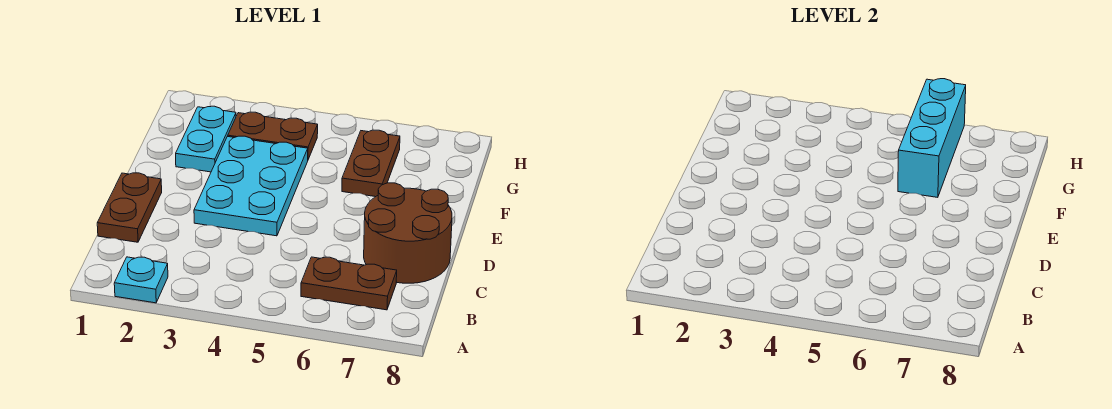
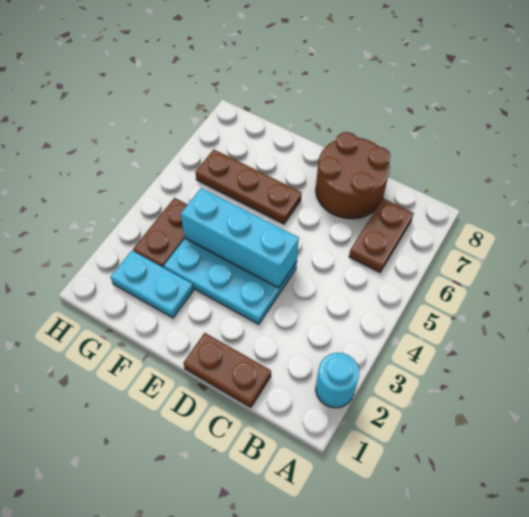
cyan 1x1 plate [114,257,168,303] -> cyan 1x1 round brick [316,353,359,408]
brown 1x2 plate [342,130,400,197] -> brown 1x3 plate [195,150,302,224]
cyan 1x3 brick [898,79,966,197] -> cyan 1x3 brick moved to [181,188,299,288]

